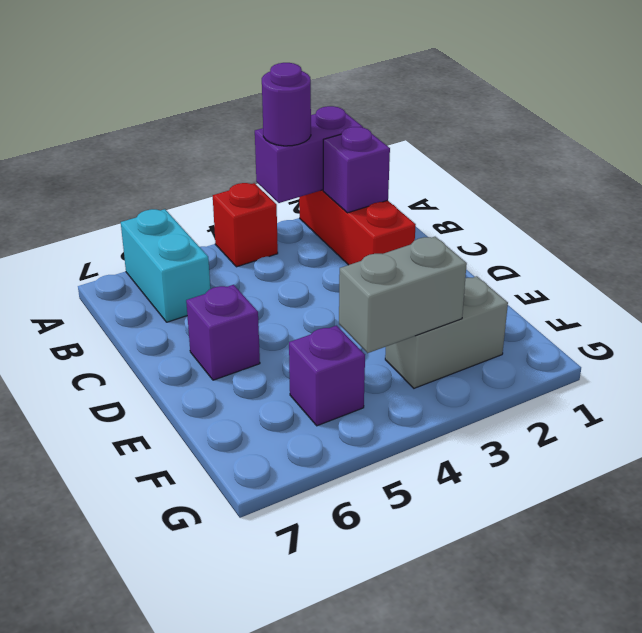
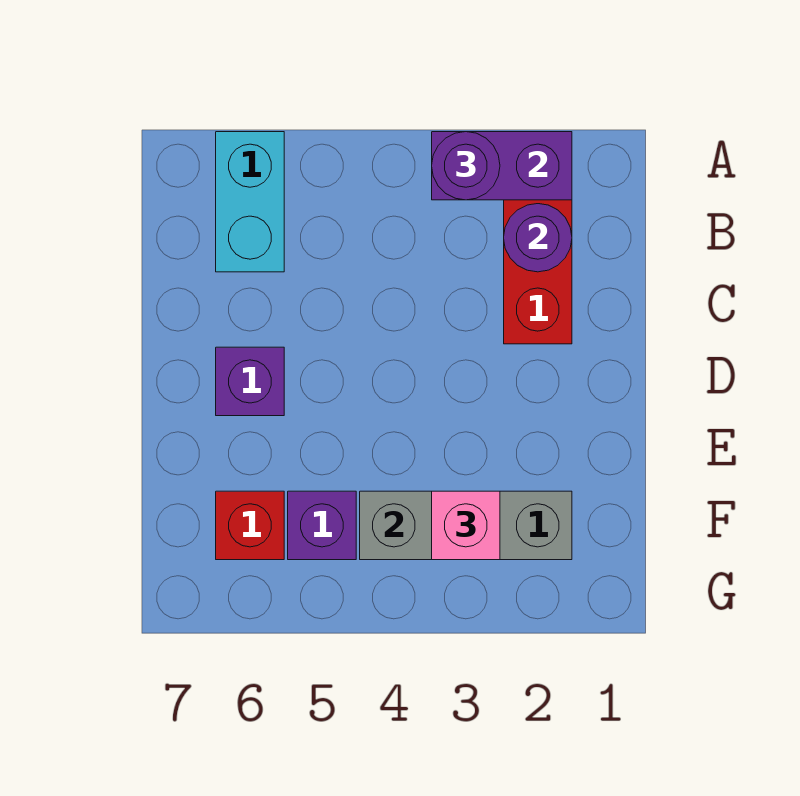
red 1x1 brick [213,183,278,267] -> red 1x1 brick moved to [216,491,284,560]
purple 1x1 brick [323,127,390,213] -> purple 1x1 round brick [504,204,572,272]
none -> pink 1x1 brick [432,491,500,560]

